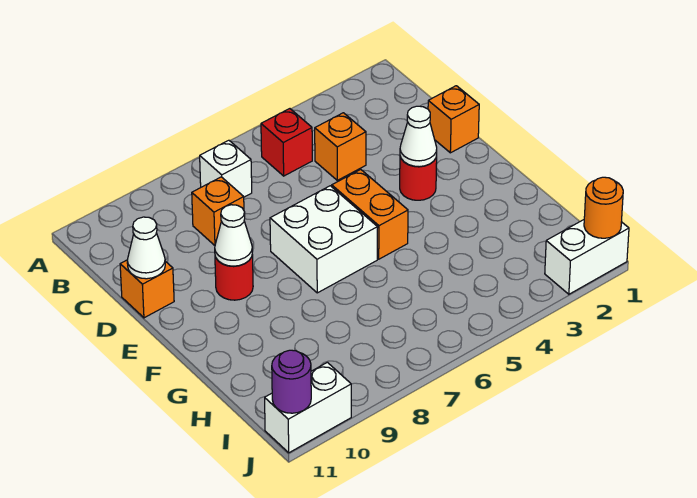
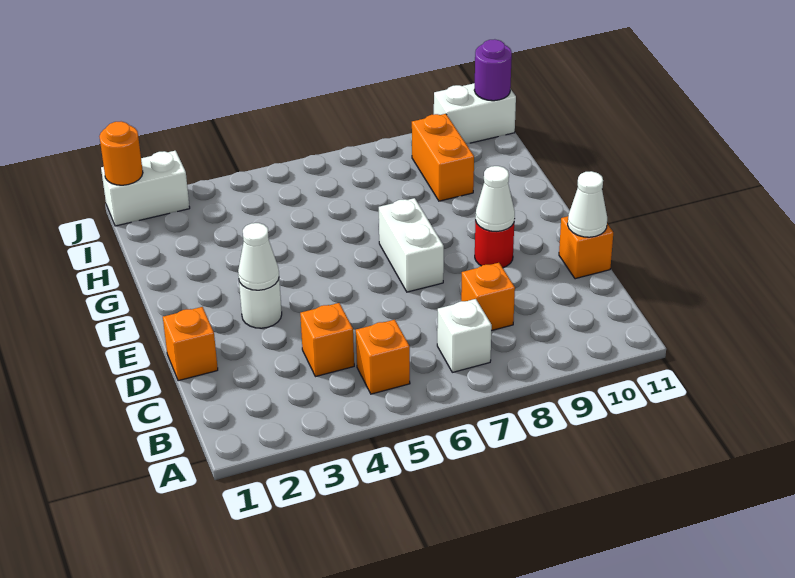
red 1x1 brick [261,109,312,176] -> orange 1x1 brick [356,320,410,394]
red 1x1 round brick [400,155,437,200] -> white 1x1 round brick [239,279,282,328]
orange 1x2 brick [332,169,408,259] -> orange 1x2 brick moved to [412,114,474,201]
white 2x2 brick [270,186,378,293] -> white 1x2 brick [379,198,444,292]

